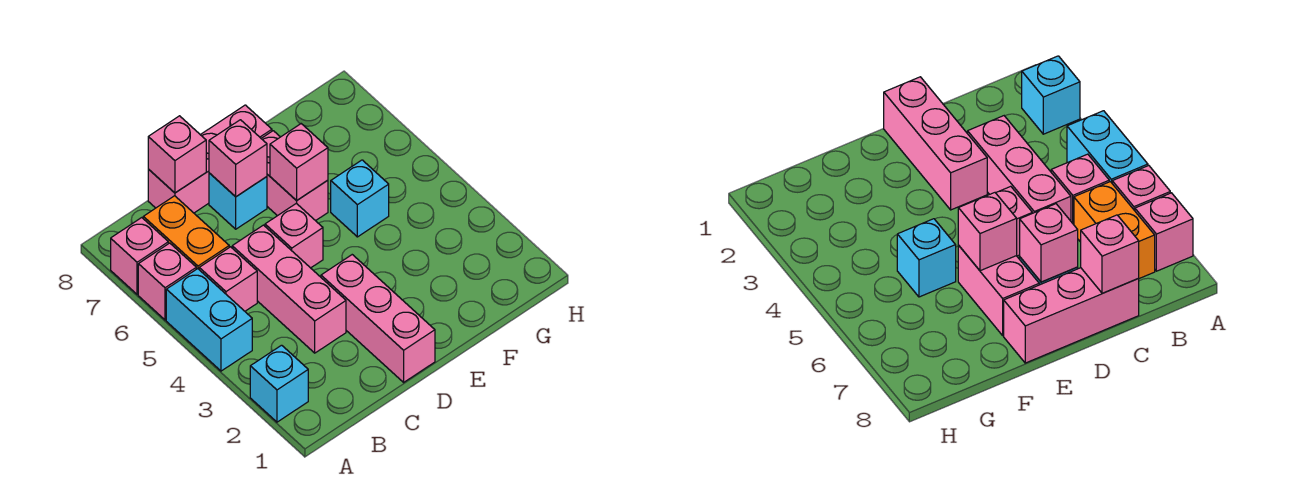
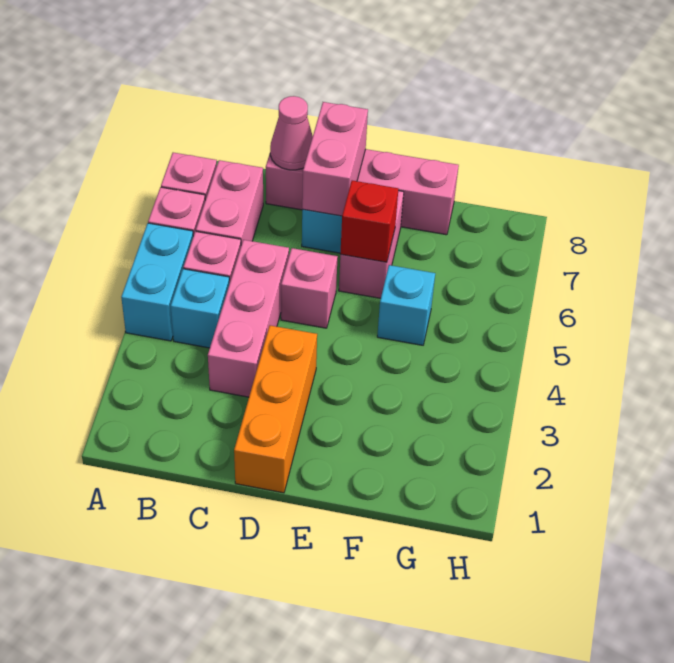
cyan 1x1 brick [250,345,308,422] -> cyan 1x1 brick moved to [171,269,229,348]
orange 1x2 brick [143,196,229,269] -> pink 1x2 brick [196,160,263,245]
pink 1x3 brick [148,105,272,213] -> pink 1x4 brick [266,149,459,235]
pink 1x1 brick [148,116,206,193] -> pink 1x1 cone [270,96,313,170]
pink 1x3 brick [321,255,435,382] -> orange 1x3 brick [234,325,317,493]
pink 1x1 brick [209,120,267,197] -> pink 1x2 brick [302,102,368,216]
pink 1x1 brick [270,124,328,201] -> red 1x1 brick [340,181,398,262]

